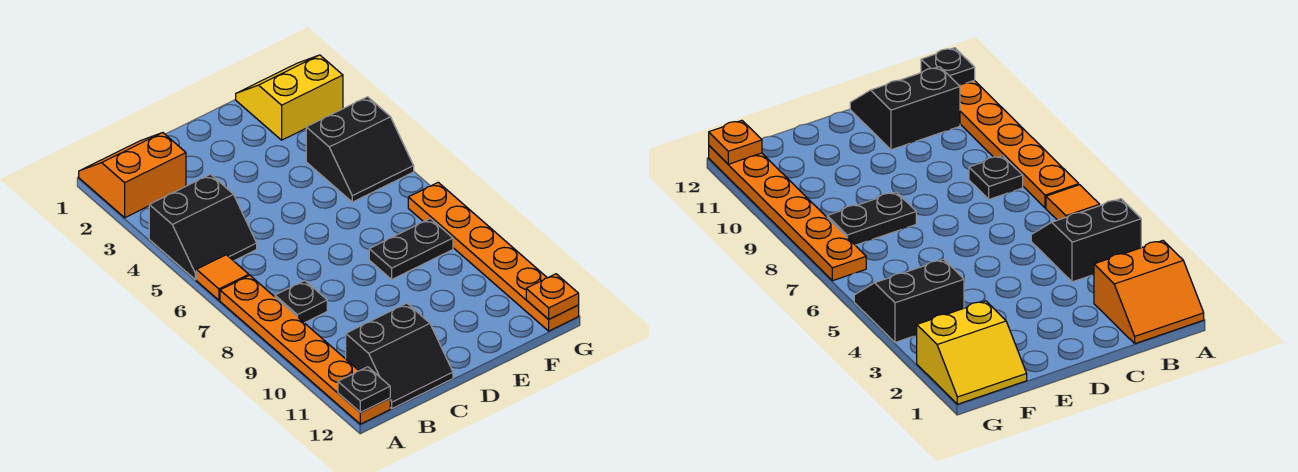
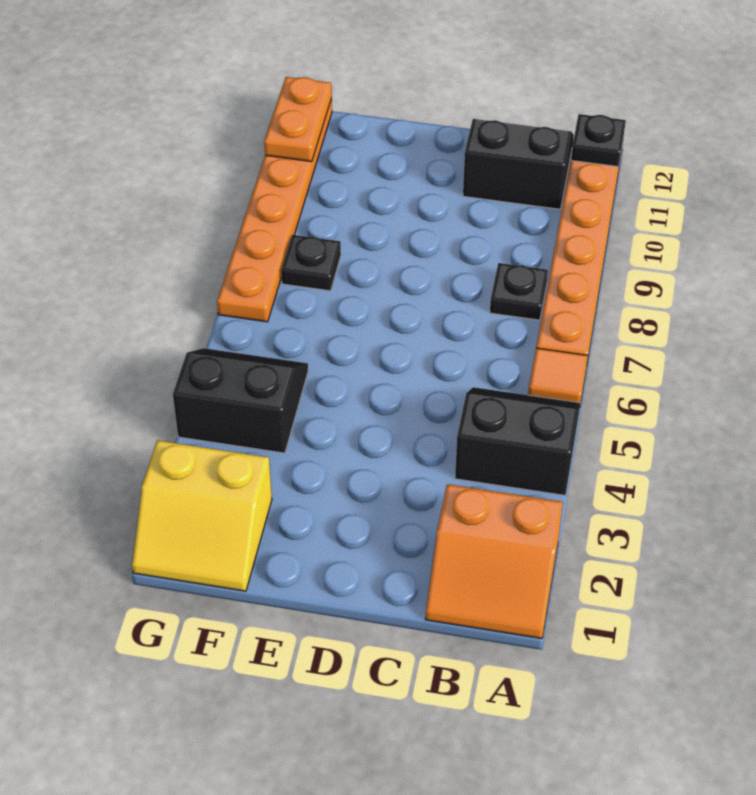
black 1x2 plate [369,219,453,279] -> black 1x1 plate [281,235,341,291]
orange 1x1 plate [526,274,579,319] -> orange 1x2 plate [264,77,332,162]

